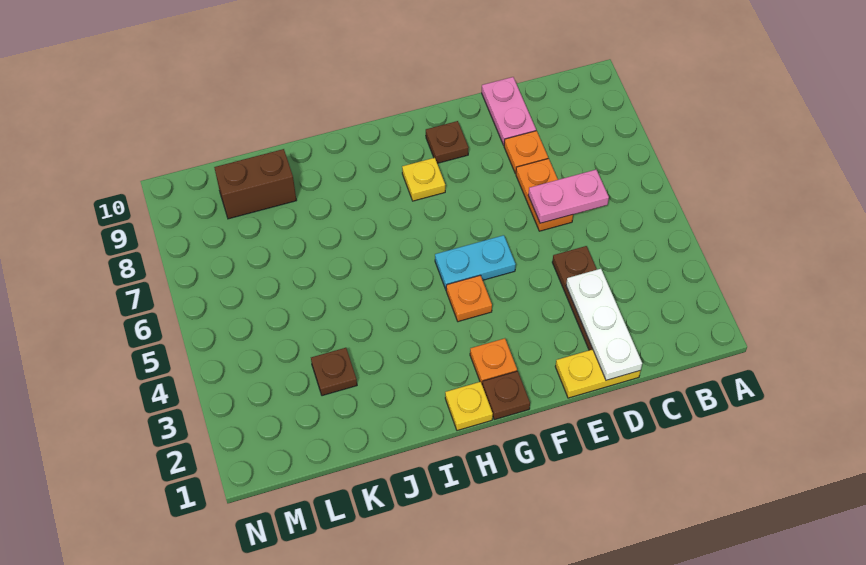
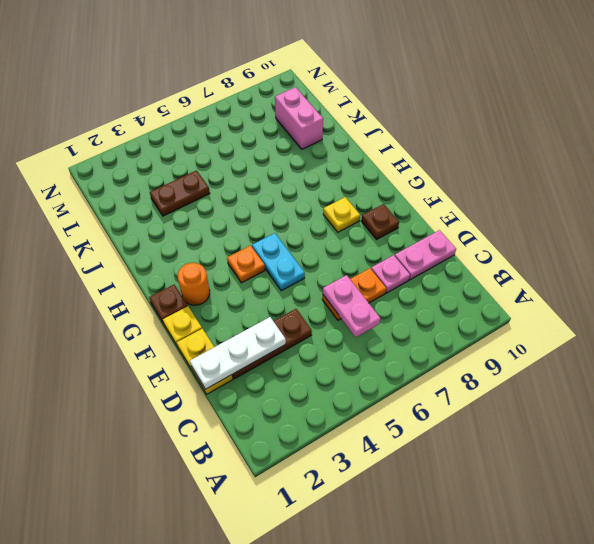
orange 1x1 plate [504,131,548,174] -> pink 1x1 plate [371,255,410,293]
orange 1x1 plate [470,338,517,383] -> orange 1x1 round brick [178,263,210,305]
yellow 1x1 plate [445,382,493,431] -> yellow 1x1 plate moved to [163,306,202,345]
brown 1x1 plate [311,348,357,396] -> brown 1x2 plate [150,170,210,216]
brown 1x2 brick [214,149,296,219] -> pink 1x2 brick [275,87,323,149]

